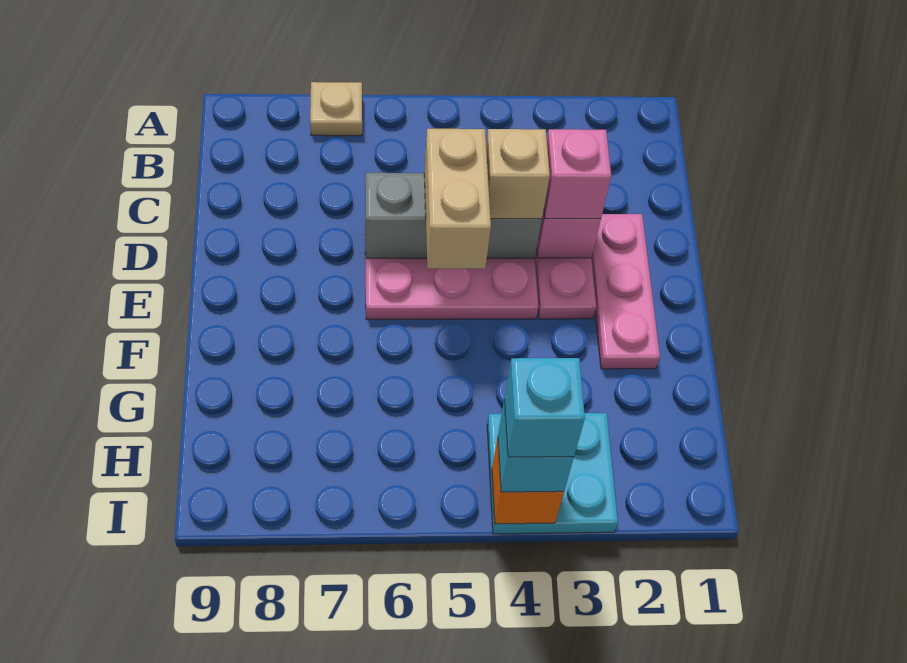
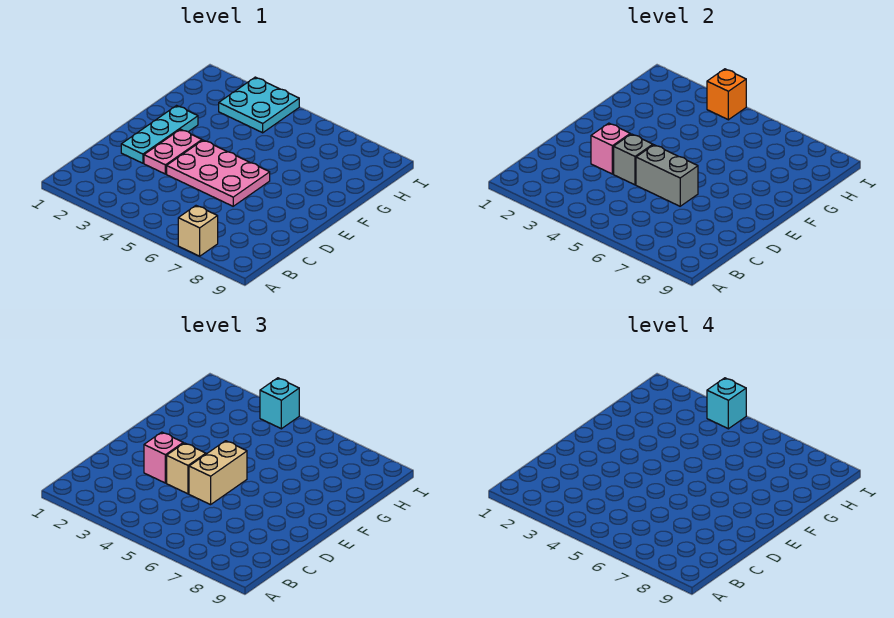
tan 1x1 plate [310,82,362,136] -> tan 1x1 brick [178,206,218,256]
pink 1x3 plate [591,214,660,369] -> cyan 1x3 plate [121,106,198,163]

